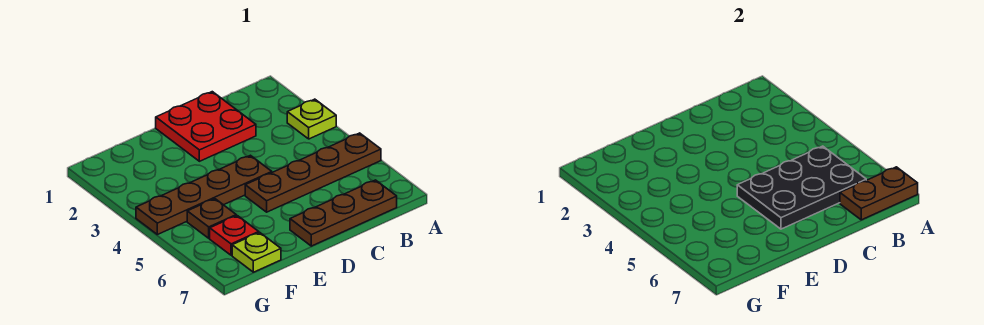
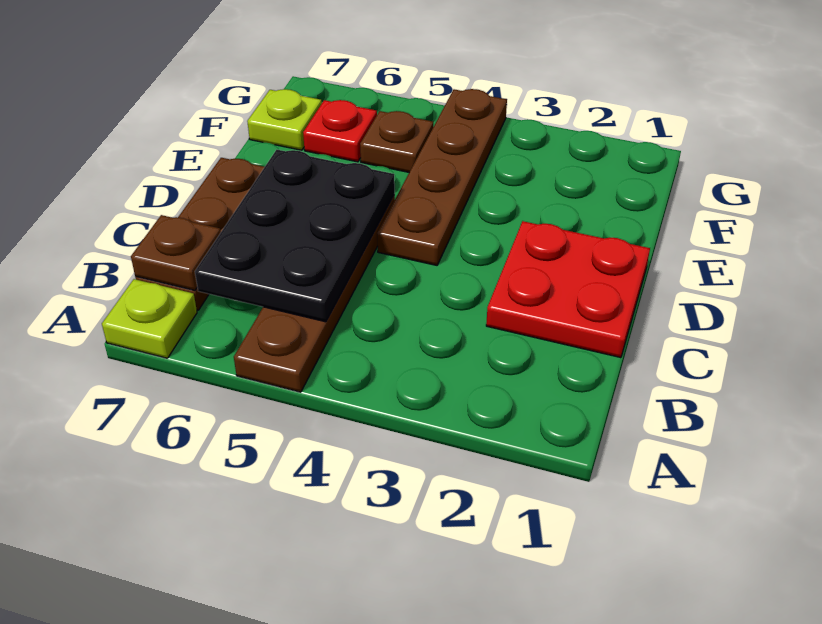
lime 1x1 plate [287,99,336,139] -> lime 1x1 plate moved to [102,279,197,358]
brown 1x2 plate [840,167,918,220] -> brown 1x1 plate [131,215,221,290]

